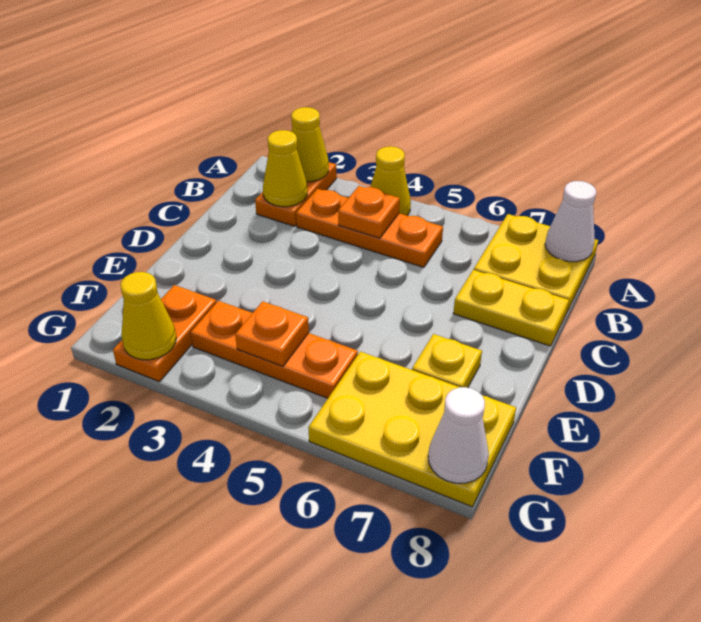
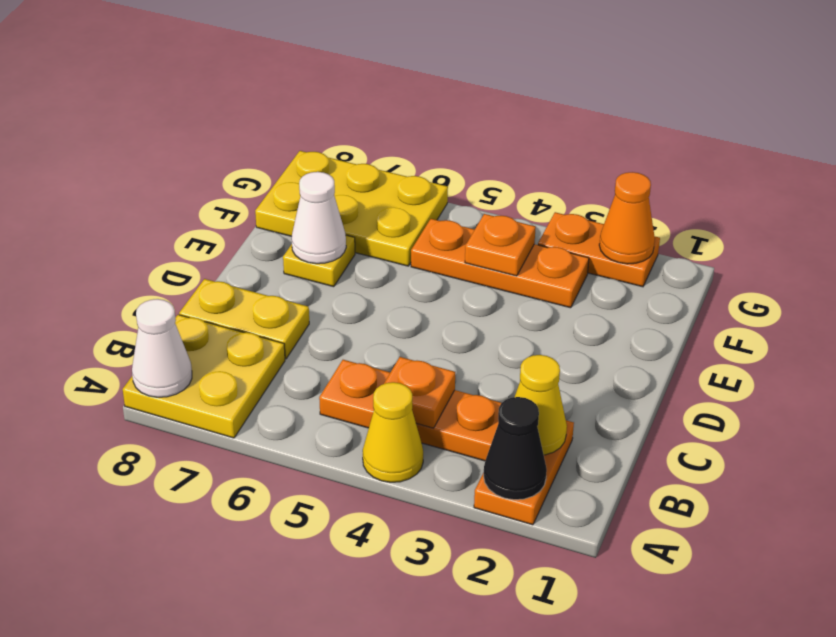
yellow 1x1 cone [291,107,329,182] -> black 1x1 cone [484,397,547,500]
orange 1x2 plate [113,285,216,382] -> orange 1x2 plate turned to [538,212,660,287]
yellow 1x1 cone [120,272,176,360] -> orange 1x1 cone [599,172,655,264]
white 1x1 cone [428,387,489,483] -> white 1x1 cone moved to [292,172,346,264]

